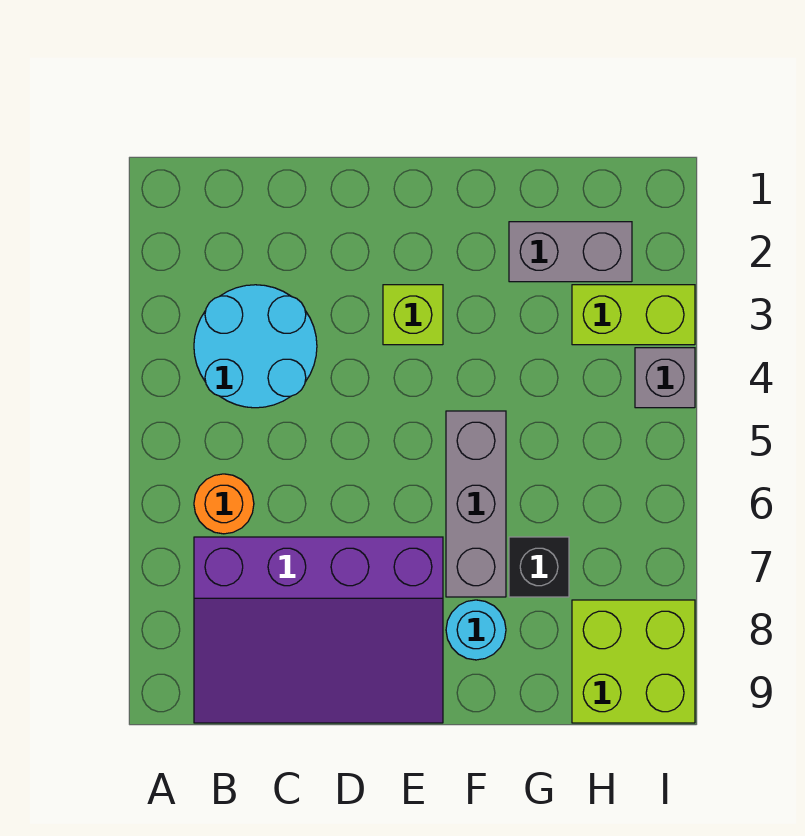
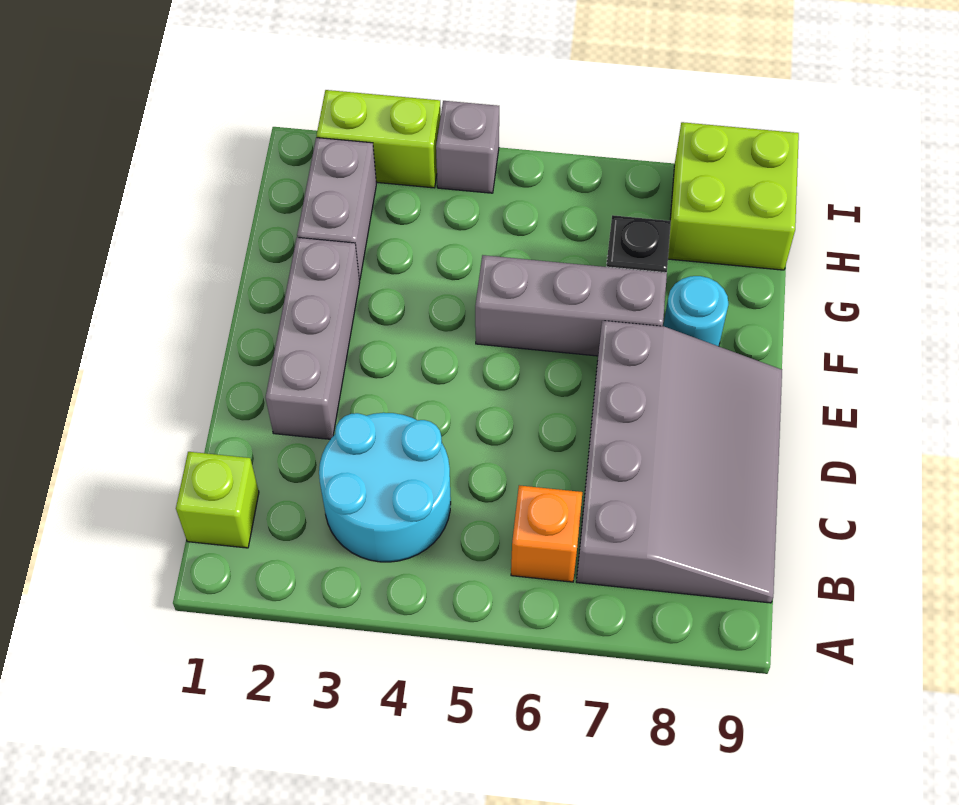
orange 1x1 round brick [194,474,254,534] -> orange 1x1 brick [511,485,582,582]
purple 3x4 slope [194,537,443,723] -> grey 3x4 slope [576,321,782,603]
none -> grey 1x3 brick [266,238,360,439]
lime 1x1 brick [383,285,443,345] -> lime 1x1 brick moved to [176,452,259,548]
lime 1x2 brick [572,285,695,345] -> lime 1x2 brick turned to [317,90,441,188]

